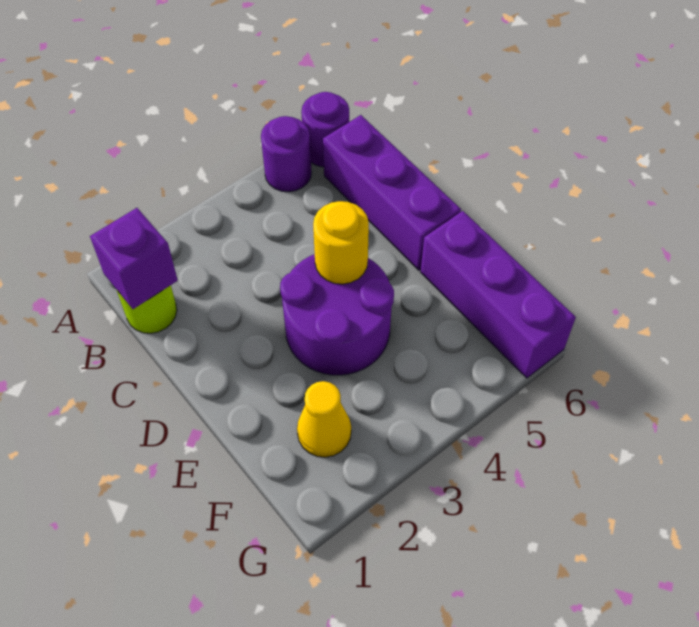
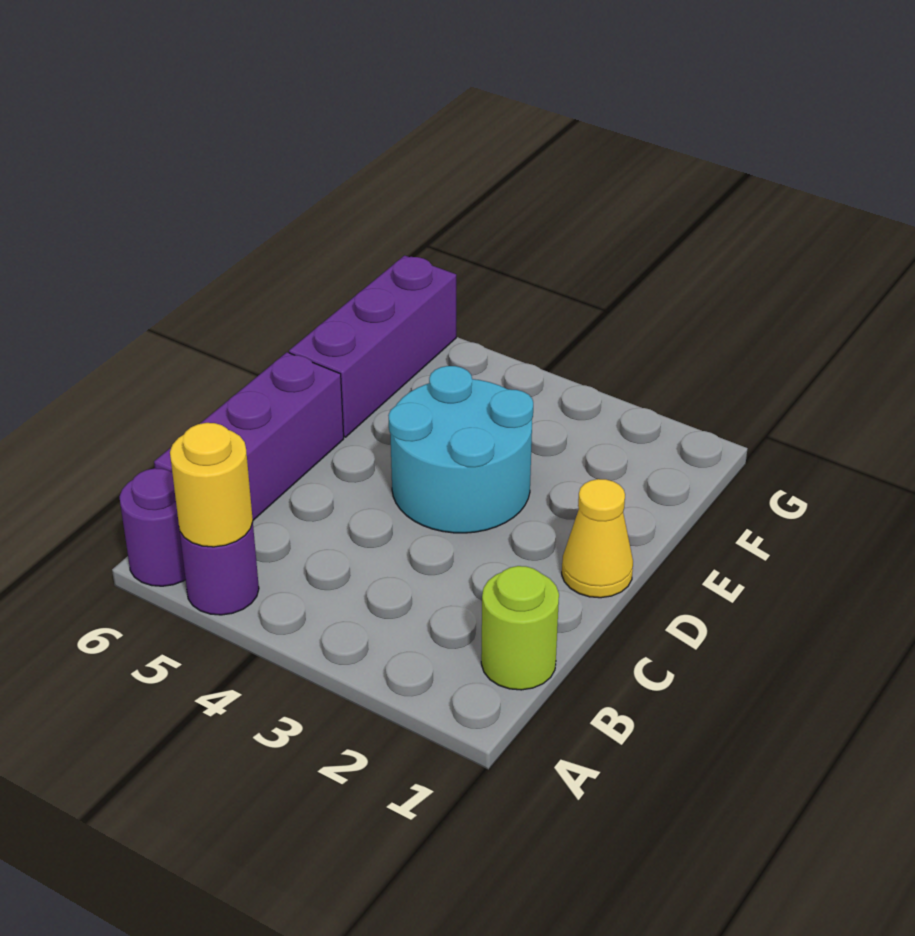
purple 1x1 brick [90,208,178,309] -> none
purple 2x2 round brick [280,254,394,375] -> cyan 2x2 round brick [388,366,533,533]
yellow 1x1 round brick [313,201,369,284] -> yellow 1x1 round brick moved to [170,423,253,547]
yellow 1x1 cone [297,381,351,457] -> yellow 1x1 cone moved to [562,479,633,598]

